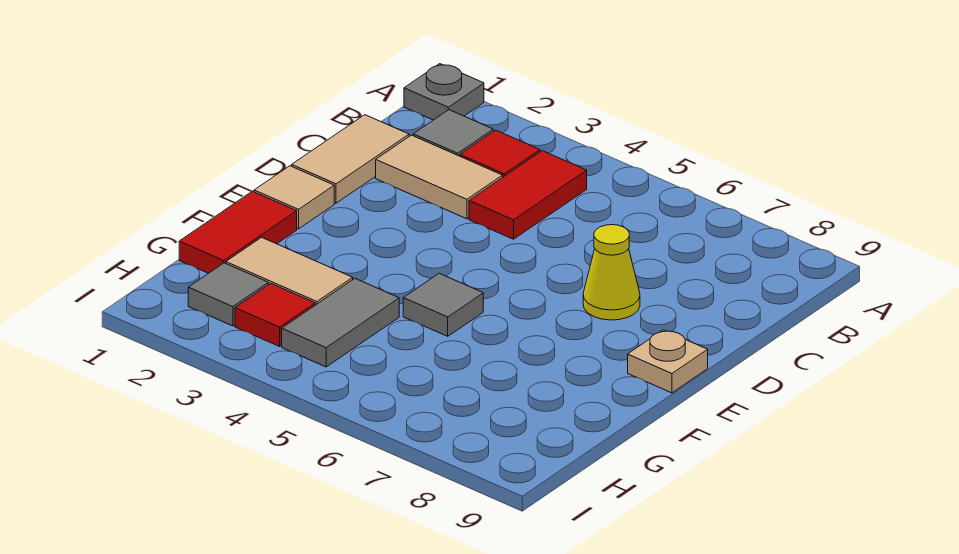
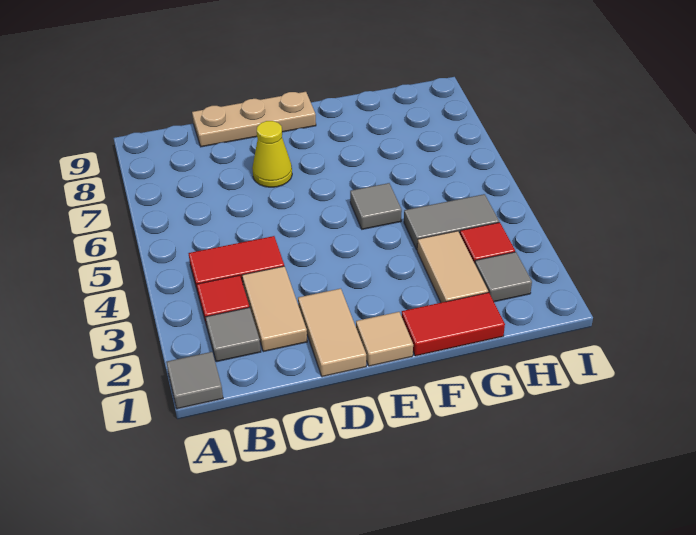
grey 1x1 plate [404,64,484,120] -> grey 1x1 tile [166,352,223,409]
tan 1x2 tile [292,115,409,203] -> tan 1x2 tile turned to [298,289,366,377]
tan 1x1 plate [628,330,708,393] -> tan 1x3 plate [192,92,316,147]

